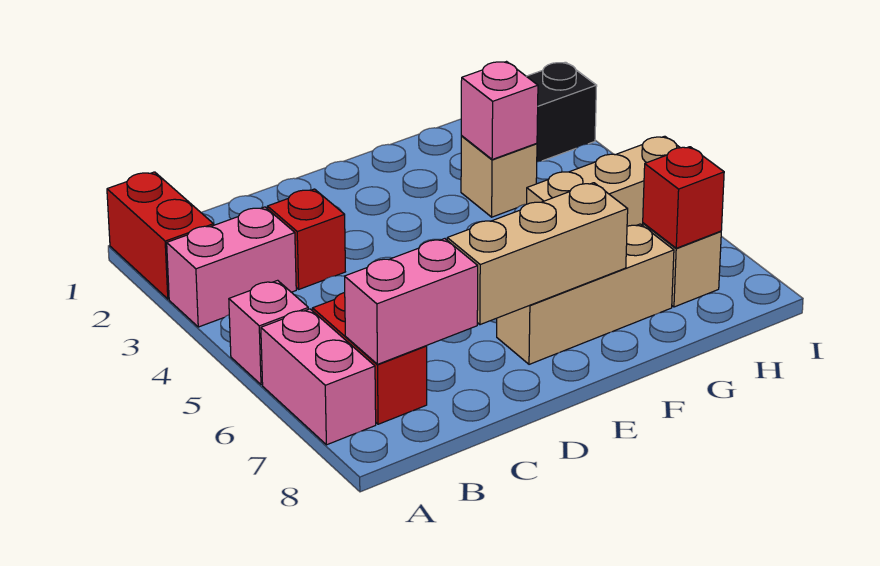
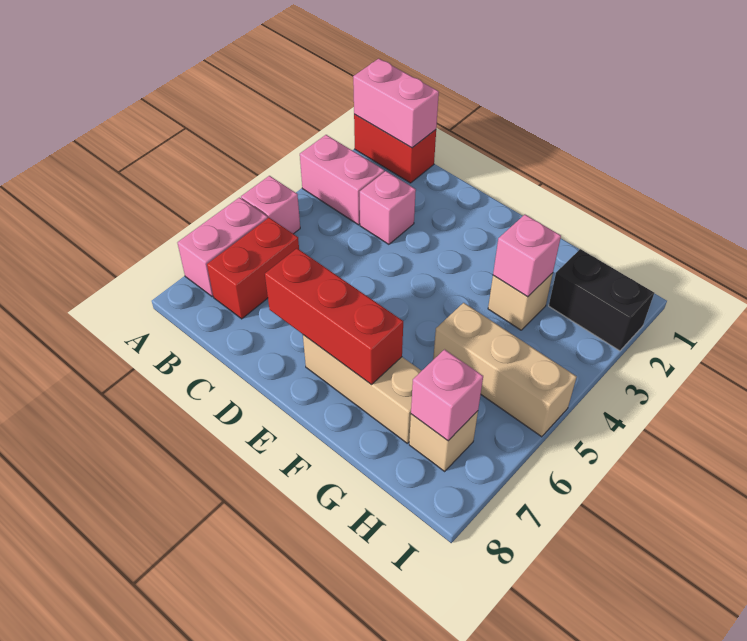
red 1x2 brick [107,172,214,299] -> red 1x2 brick turned to [354,114,436,183]
pink 1x2 brick [345,239,478,364] -> pink 1x2 brick moved to [353,59,439,148]
red 1x1 brick [267,189,345,289] -> pink 1x1 brick [360,171,416,244]
tan 1x3 brick [447,183,628,325] -> red 1x3 brick [265,248,403,385]
red 1x1 brick [643,147,724,248] -> pink 1x1 brick [411,349,483,441]

